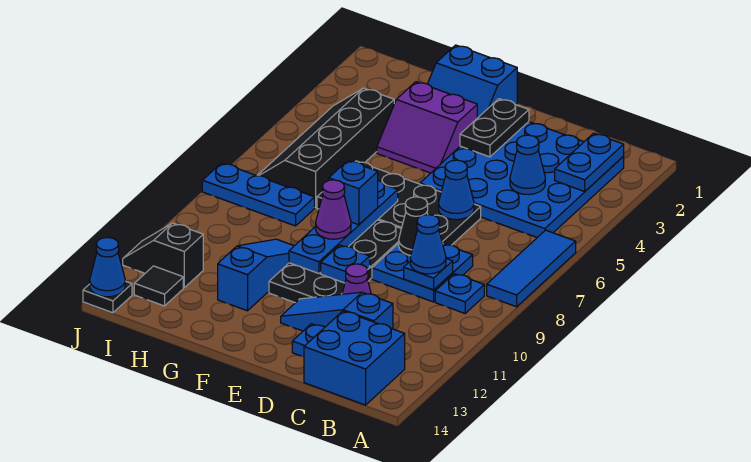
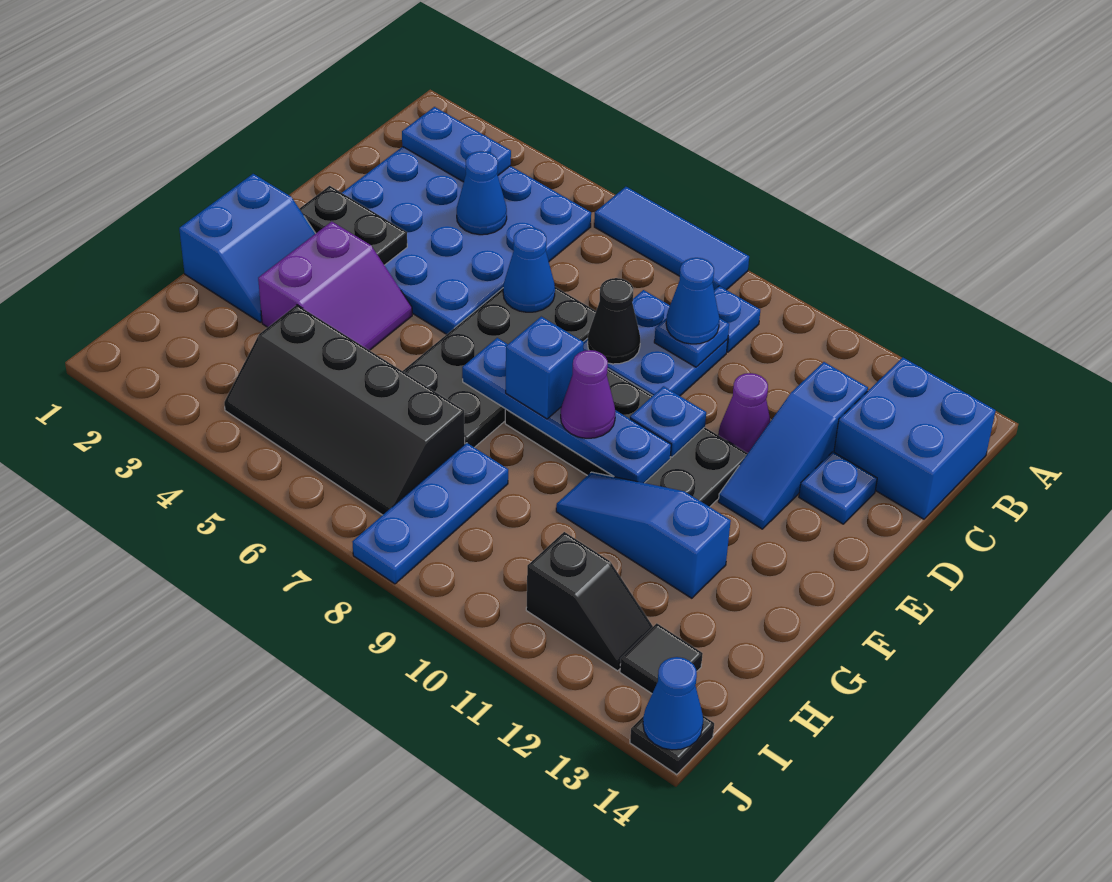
black 1x2 slope [123,223,203,287] -> black 1x2 slope turned to [526,532,653,671]

